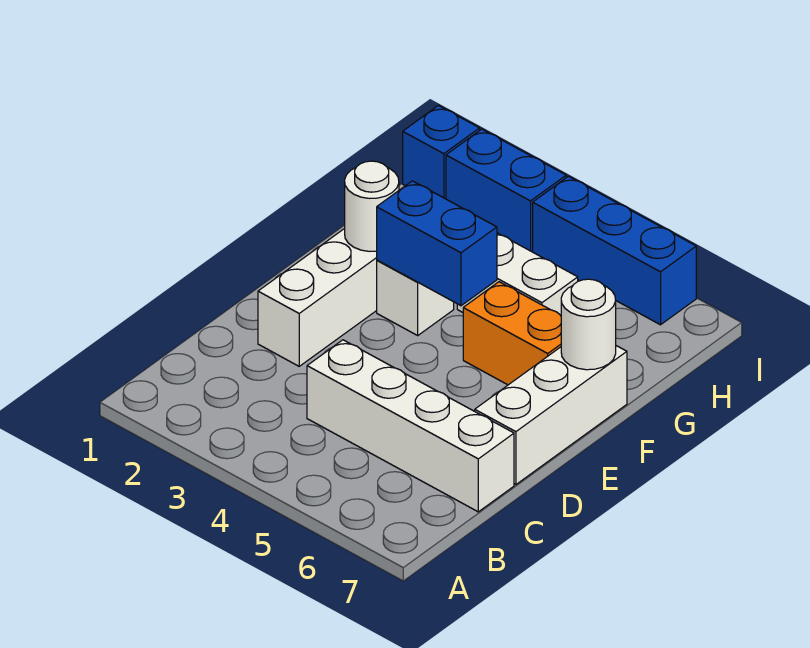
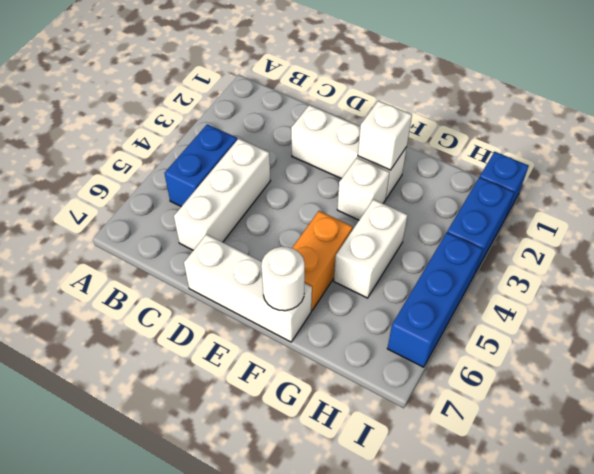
white 1x4 brick [307,340,514,512] -> white 1x3 brick [174,139,270,250]
white 1x1 round brick [345,161,399,251] -> white 1x1 brick [358,101,412,170]
blue 1x2 brick [377,181,497,306] -> blue 1x2 brick moved to [164,124,237,207]

